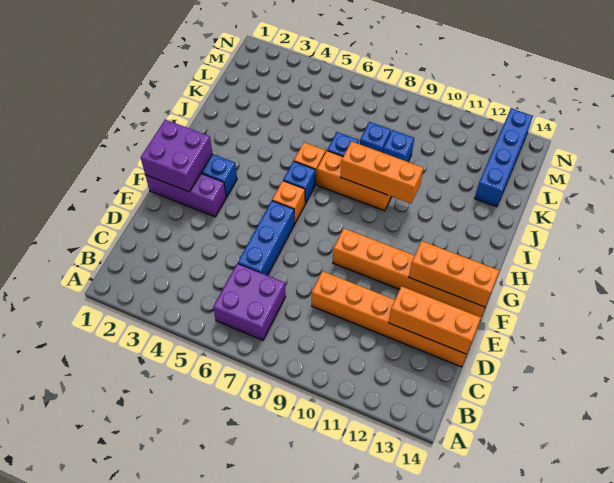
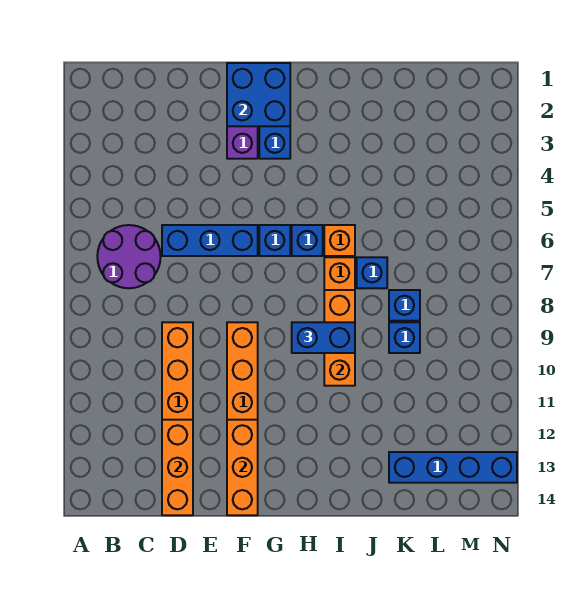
purple 2x2 brick [213,263,286,340] -> purple 2x2 round brick [97,225,161,288]
purple 2x2 brick [141,120,213,192] -> blue 2x2 brick [227,63,290,126]
orange 1x1 brick [272,181,305,224] -> blue 1x1 brick [259,225,290,256]
none -> blue 1x2 brick [292,322,355,353]

